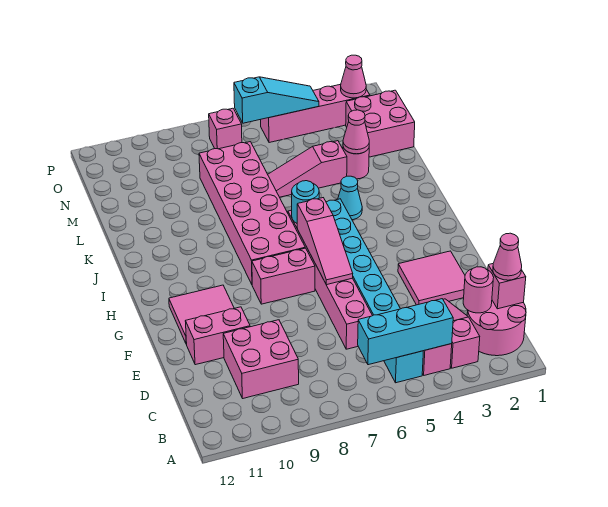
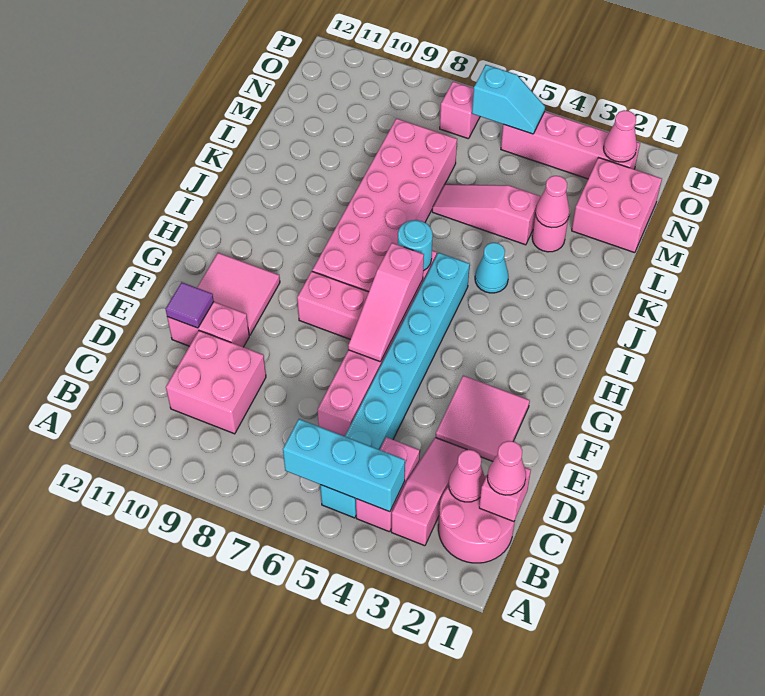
pink 1x1 round brick [463,267,494,313] -> pink 1x1 cone [449,450,485,502]
none -> purple 1x1 tile [166,282,214,328]
cyan 1x3 slope [234,77,319,123] -> cyan 1x2 slope [472,65,545,134]

